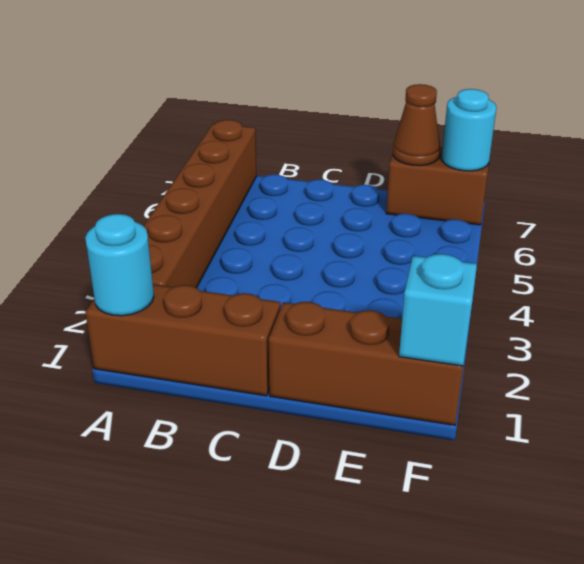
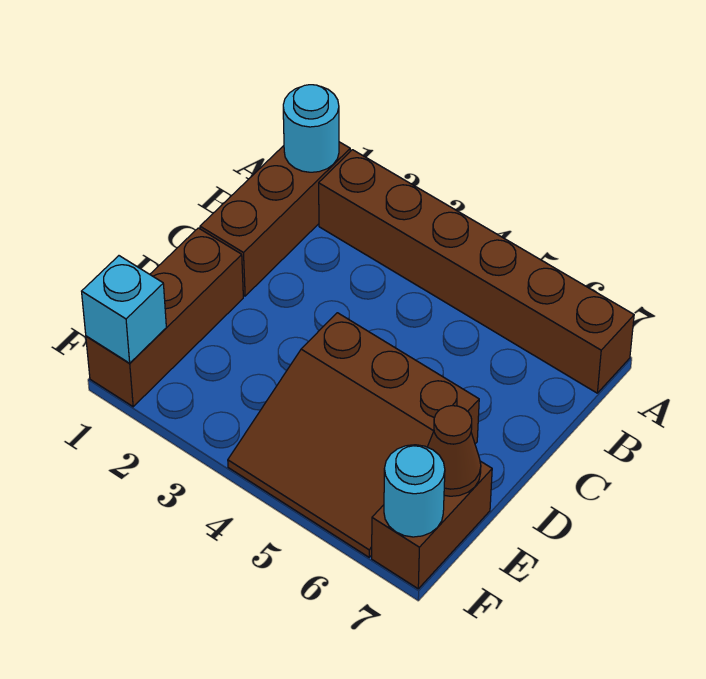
none -> brown 3x3 slope [228,313,479,557]

